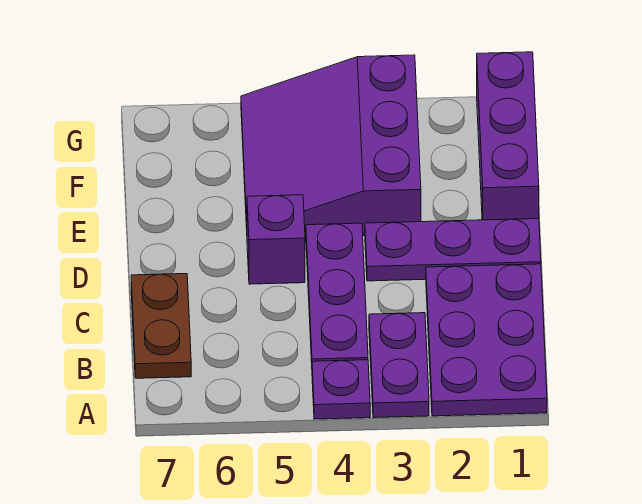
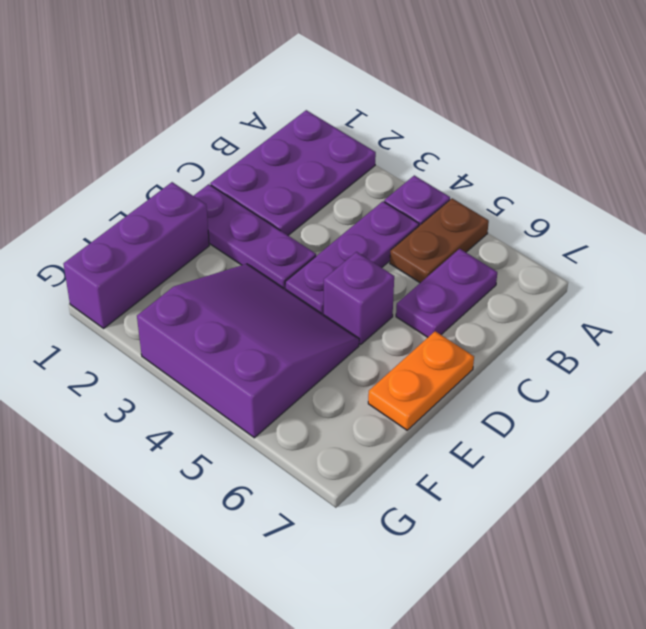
purple 1x2 plate [369,313,429,418] -> purple 1x2 plate moved to [396,249,497,337]
brown 1x2 plate [131,274,191,378] -> brown 1x2 plate moved to [390,198,489,283]
none -> orange 1x2 plate [368,331,474,430]
purple 3x3 slope [241,55,421,237] -> purple 3x3 slope turned to [137,264,359,438]

